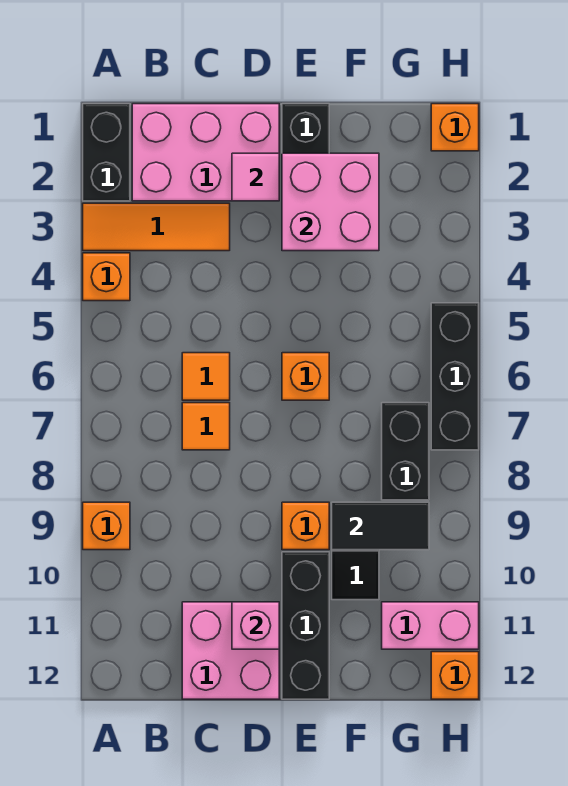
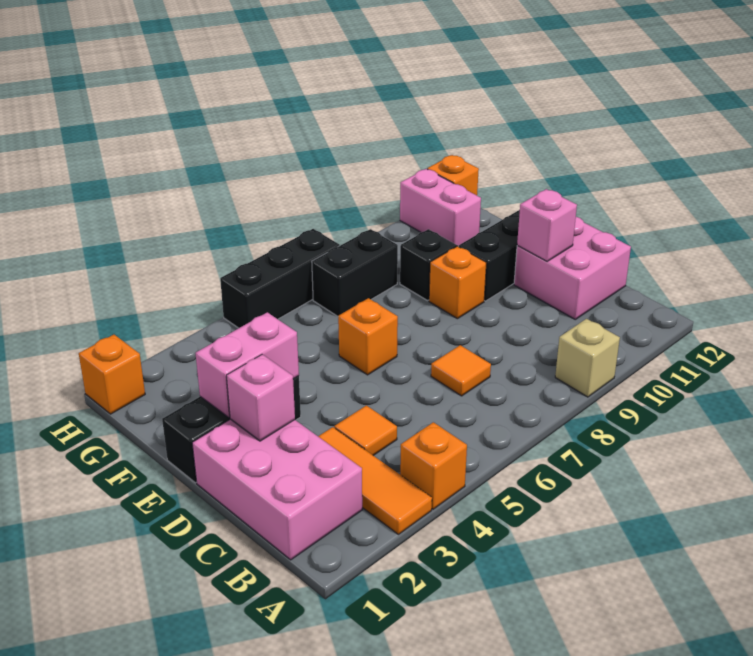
black 1x2 brick [83,104,130,201] -> none
orange 1x1 brick [83,502,130,550] -> tan 1x1 brick [555,319,620,397]
orange 1x1 tile [182,353,230,400] -> orange 1x1 tile moved to [334,405,397,456]
pink 1x1 tile [232,153,279,201] -> pink 1x1 brick [226,354,295,441]
pink 2x2 brick [282,153,379,251] -> pink 1x2 brick [195,312,299,417]
black 1x2 tile [332,502,429,550] -> none

